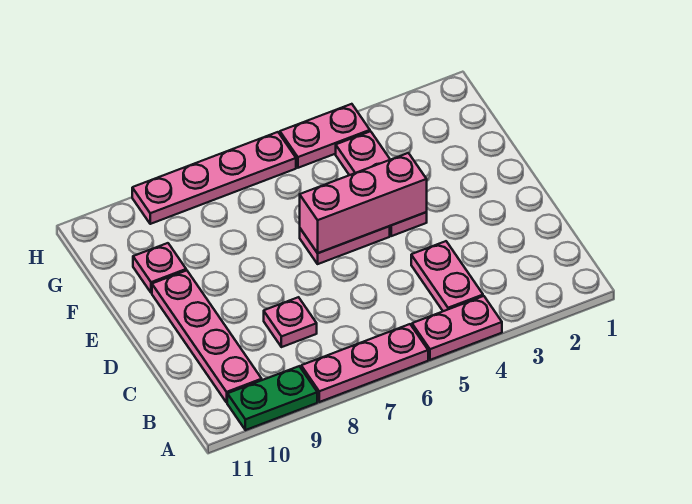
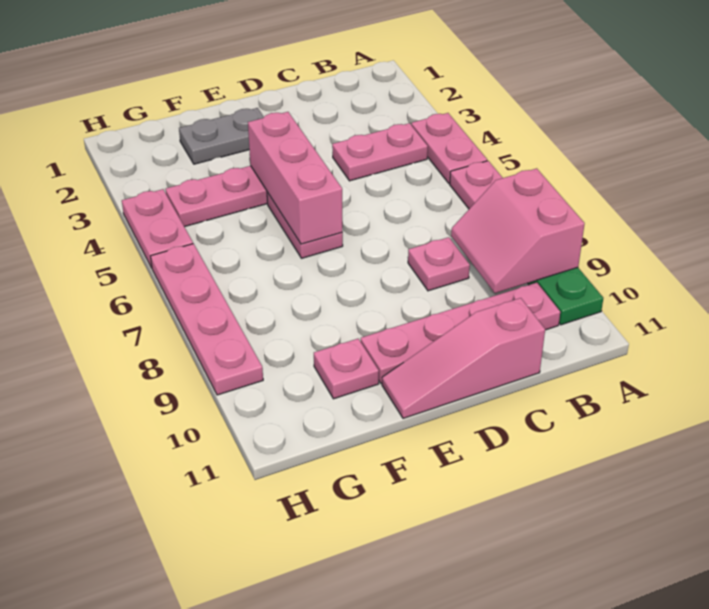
none -> pink 2x2 slope [451,168,585,293]
none -> pink 1x3 slope [382,298,545,418]
none -> grey 1x2 plate [179,108,264,164]

